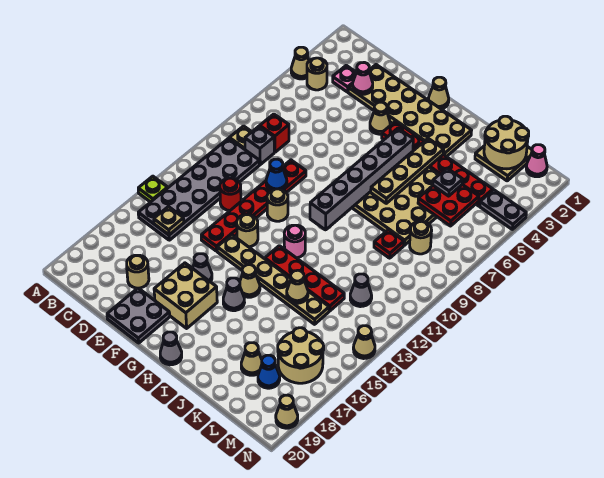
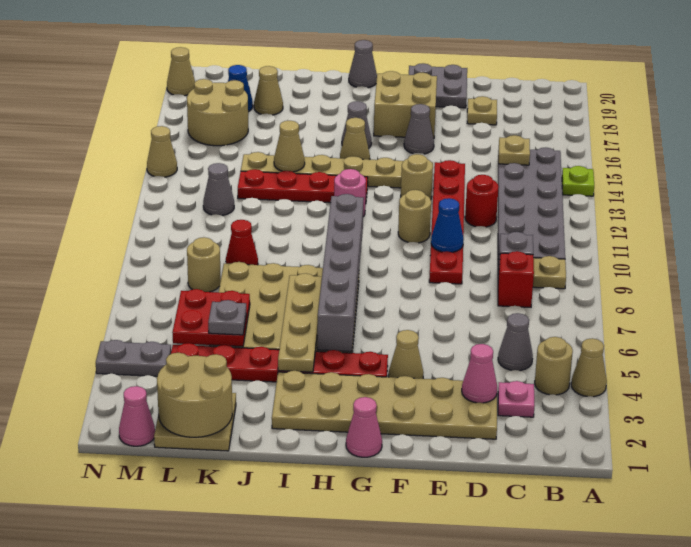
none -> grey 1x1 cone [498,313,533,371]
tan 1x1 round brick [127,255,149,288] -> tan 1x1 plate [467,96,497,125]
tan 1x1 cone [428,77,449,109] -> pink 1x1 cone [346,397,382,457]
red 1x1 plate [374,230,404,258] -> red 1x1 cone [226,220,258,265]

